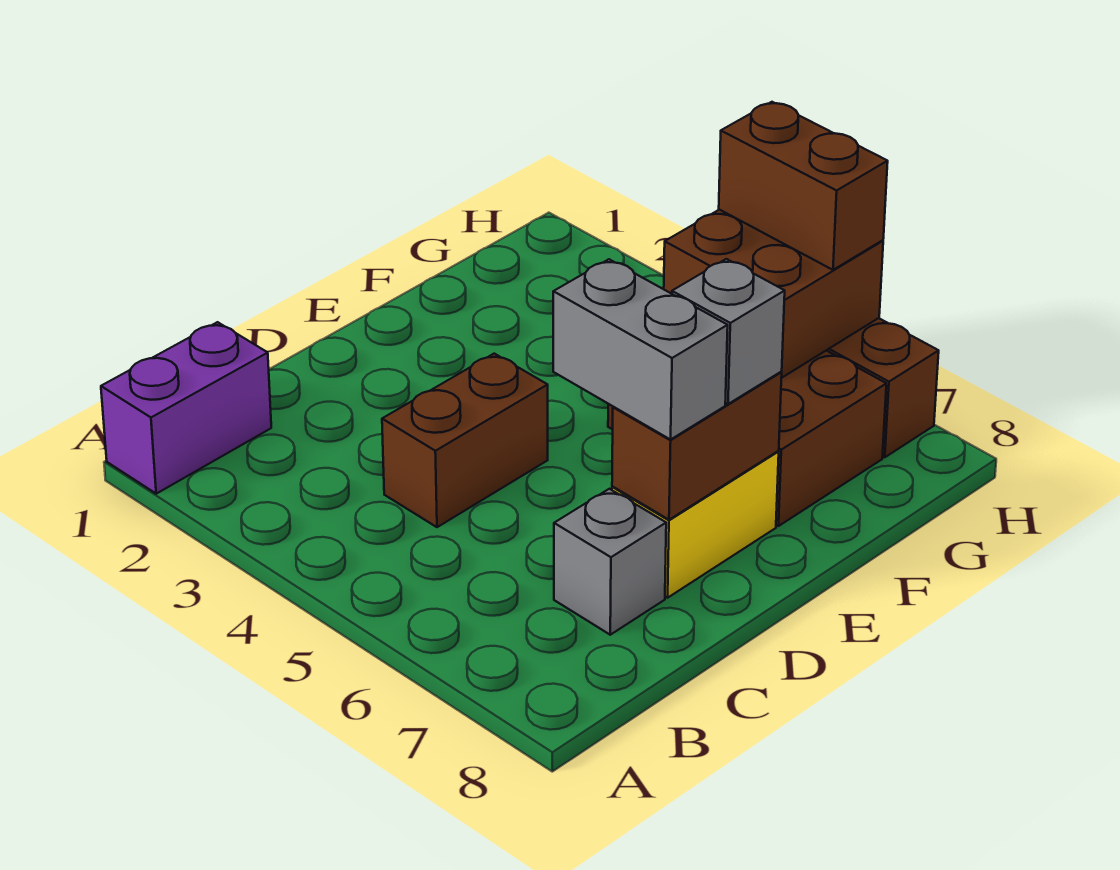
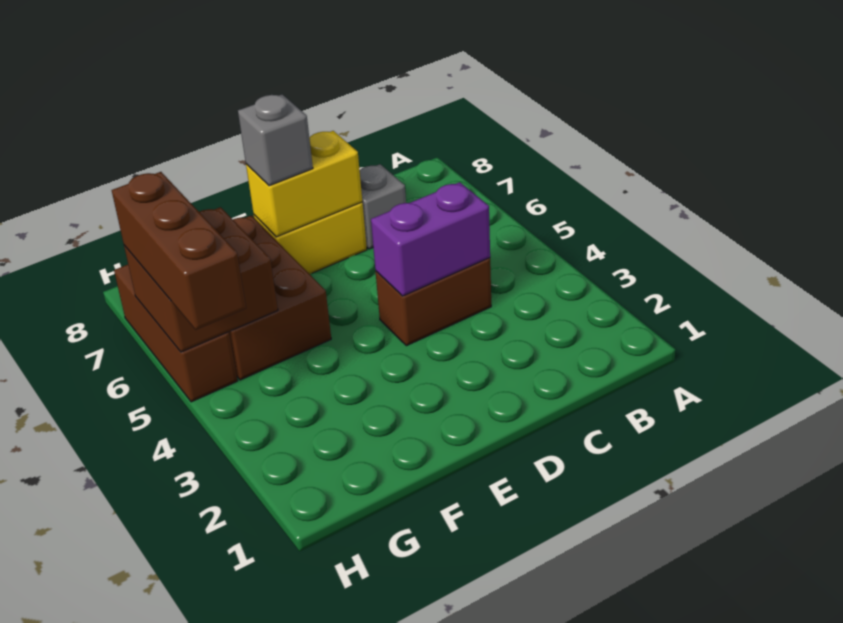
purple 1x2 brick [101,322,271,494] -> purple 1x2 brick moved to [371,182,490,296]
grey 1x2 brick [553,259,728,440] -> none
brown 1x2 brick [612,372,782,520] -> yellow 1x2 brick [246,131,362,237]
brown 1x2 brick [719,102,888,270] -> brown 1x3 brick [112,172,246,330]

